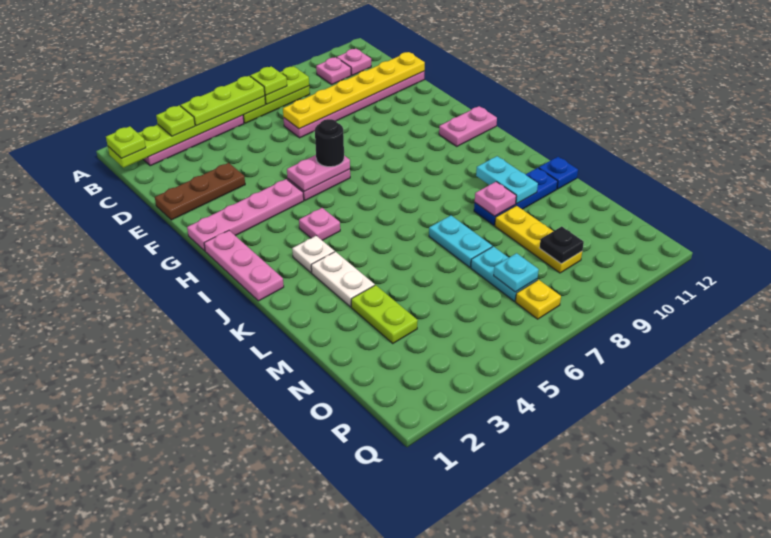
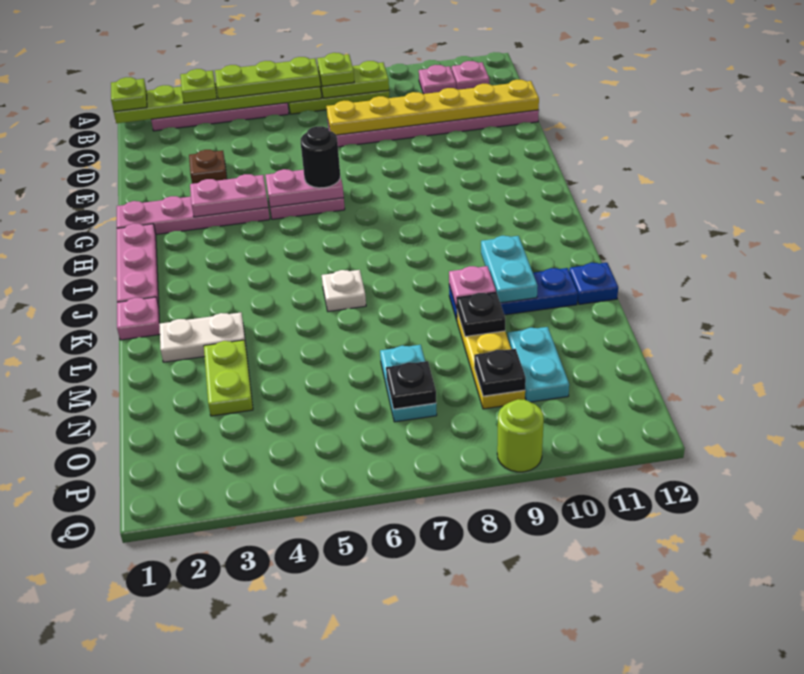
brown 1x3 plate [155,163,245,220] -> brown 1x1 plate [189,150,227,184]
pink 1x2 plate [439,106,497,146] -> pink 1x2 plate moved to [190,174,268,217]
pink 1x1 plate [299,208,340,240] -> pink 1x1 plate moved to [117,297,160,340]
white 1x1 plate [292,236,335,273] -> white 1x1 plate moved to [322,270,366,312]
white 1x2 plate [311,252,375,307] -> white 1x2 plate turned to [159,312,246,362]
cyan 1x2 plate [429,216,492,267] -> cyan 1x2 plate moved to [508,327,569,402]
none -> black 1x1 plate [457,292,505,337]
cyan 1x1 plate [494,253,539,292] -> black 1x1 plate [386,361,436,409]
yellow 1x1 plate [516,280,561,319] -> none
none -> lime 1x1 round brick [497,399,544,472]

